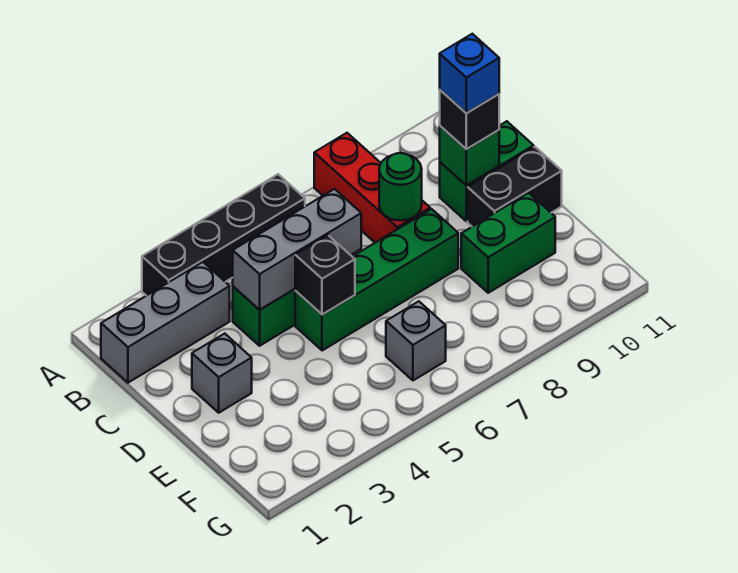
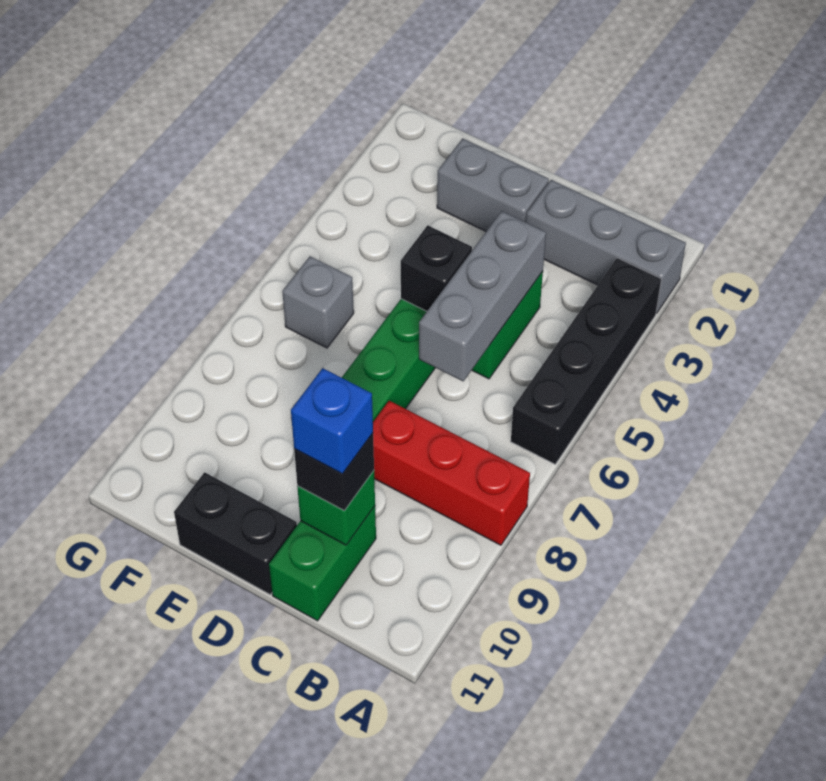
grey 1x3 brick [101,262,230,383] -> grey 1x3 brick turned to [526,180,686,313]
green 1x1 round brick [379,153,422,221] -> none
grey 1x1 brick [192,333,252,413] -> grey 1x2 brick [437,138,549,231]
black 1x2 brick [468,147,562,227] -> black 1x2 brick turned to [174,472,297,594]
green 1x2 brick [461,193,555,293] -> none

